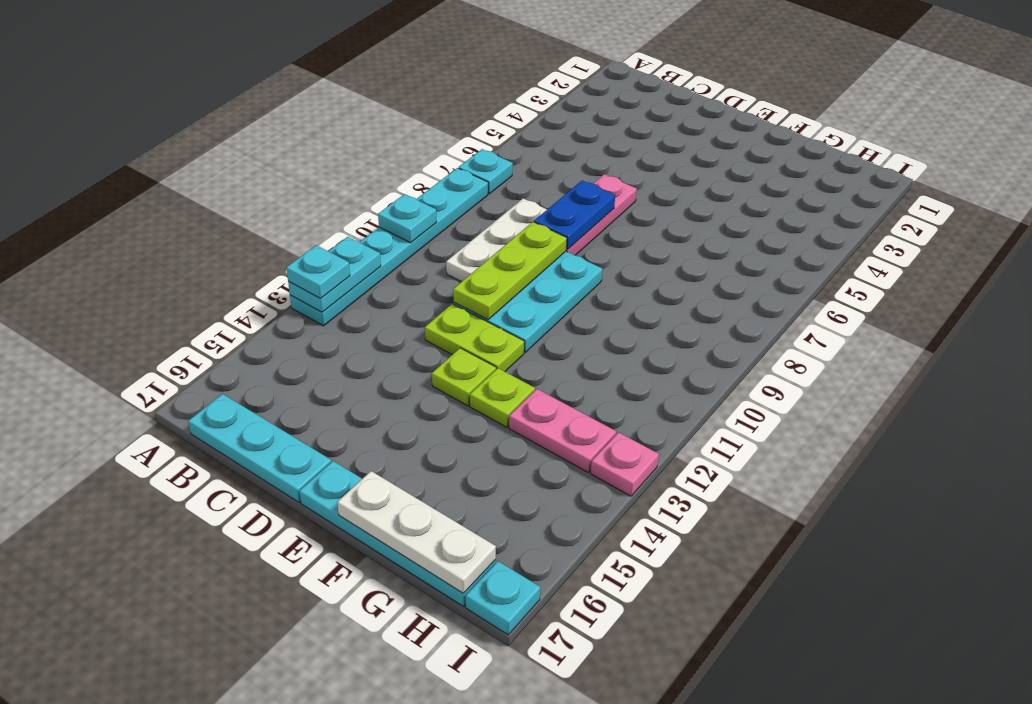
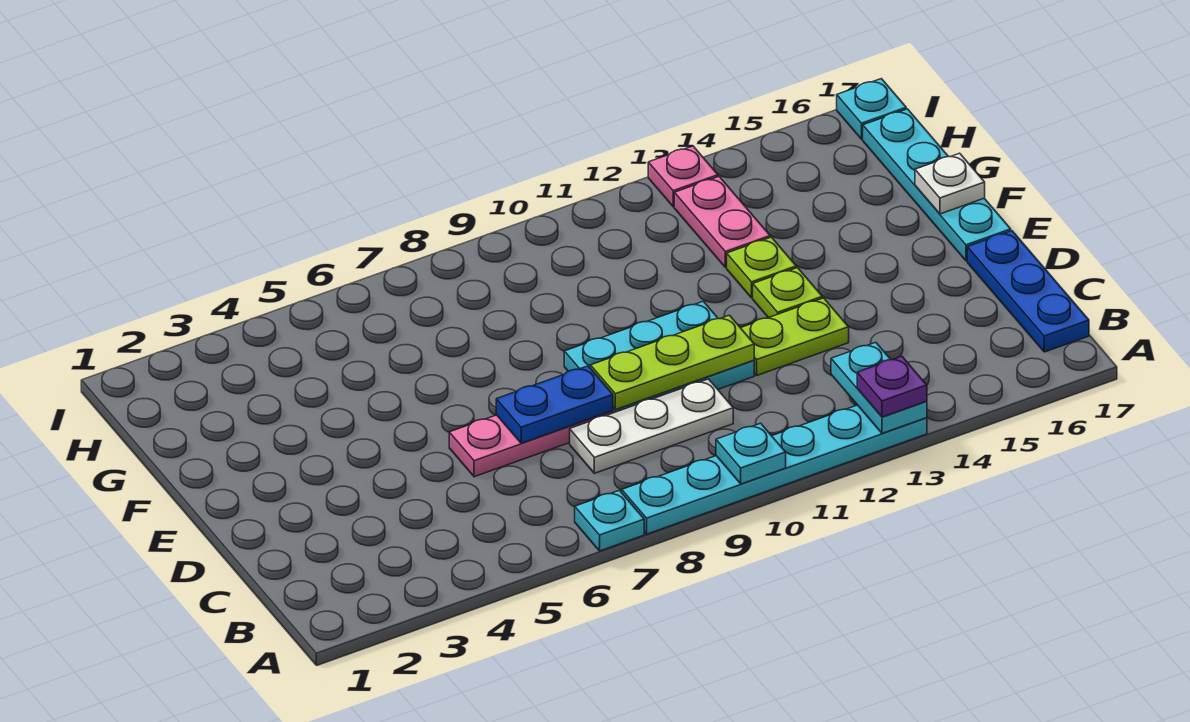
cyan 1x2 plate [288,237,381,312] -> cyan 1x2 plate turned to [831,342,927,433]
cyan 1x1 plate [286,245,350,298] -> purple 1x1 plate [857,356,927,417]
cyan 1x3 plate [188,394,331,502] -> blue 1x3 plate [967,231,1089,352]
lime 1x2 plate [425,304,524,372] -> lime 1x2 plate turned to [741,298,849,375]
white 1x3 plate [337,471,496,593] -> white 1x1 plate [915,153,985,214]

